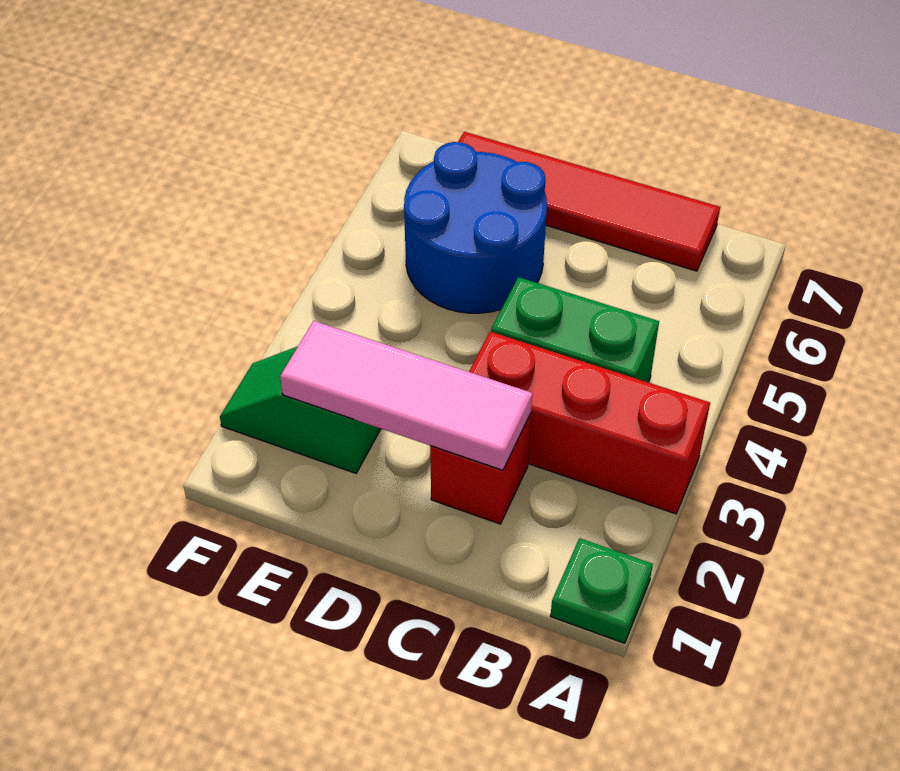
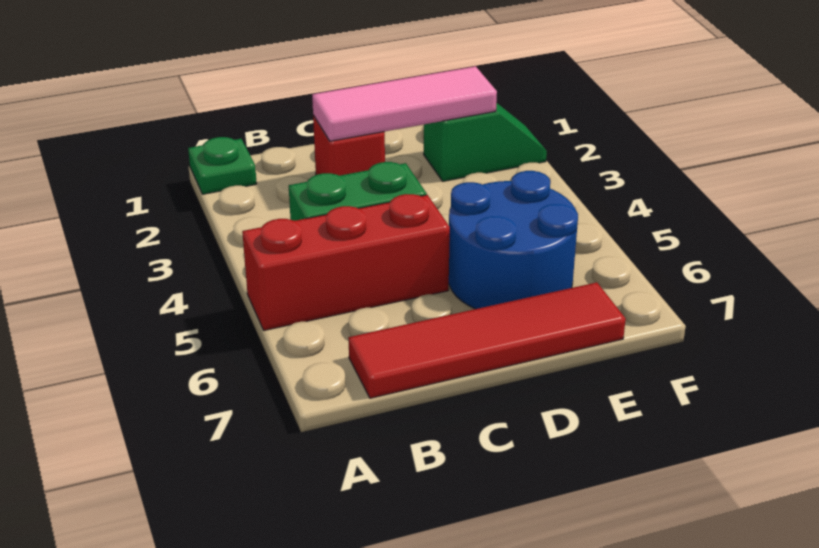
red 1x3 brick [469,332,710,514] -> red 1x3 brick moved to [242,194,450,330]

